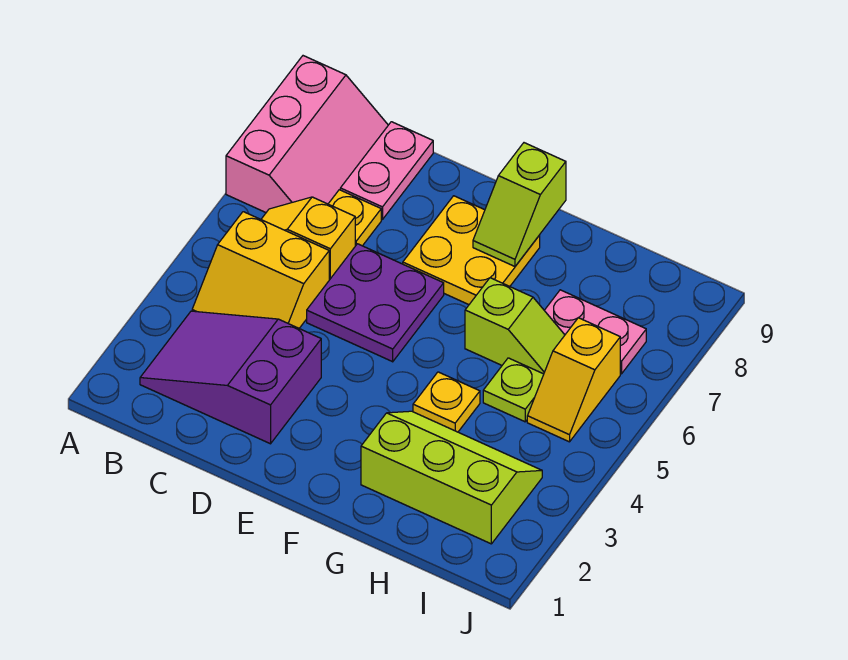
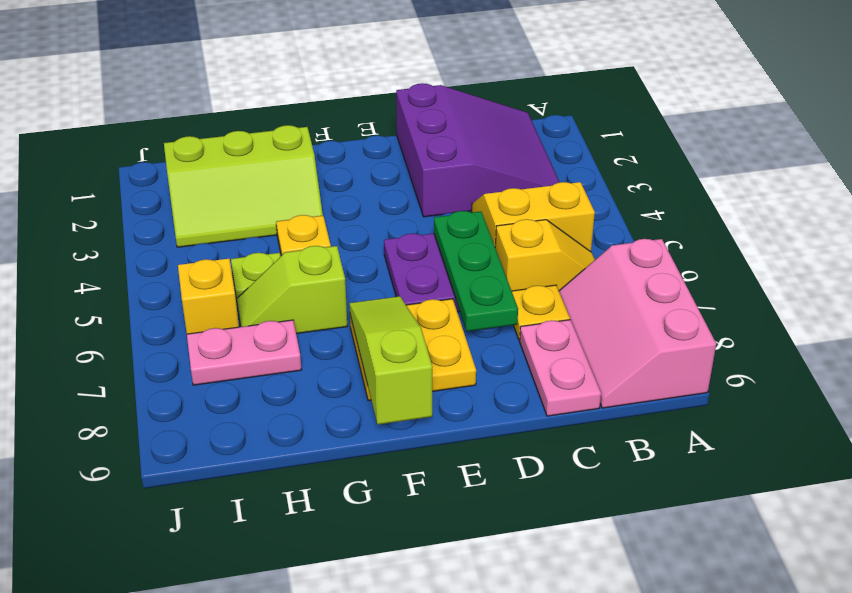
purple 2x3 slope [140,311,321,444] -> purple 3x3 slope [396,83,560,217]
none -> green 1x3 plate [434,211,518,331]
lime 1x2 slope [473,143,566,266] -> lime 1x3 slope [349,296,432,425]

